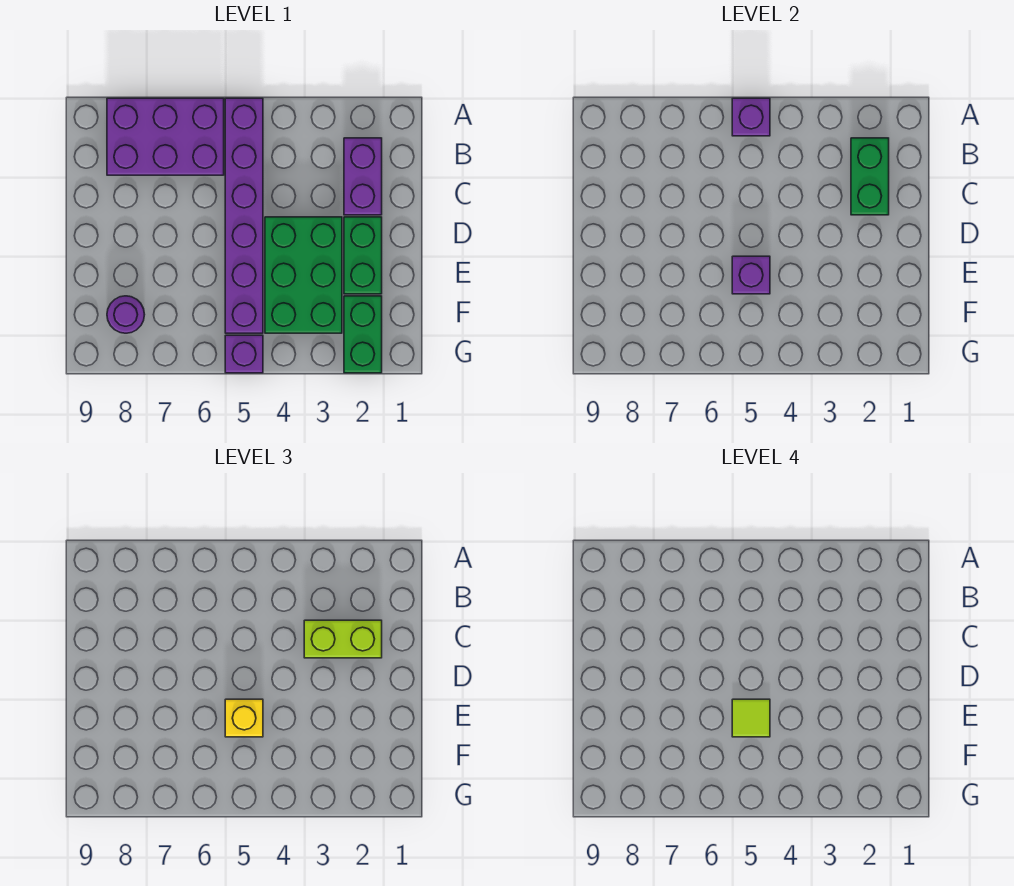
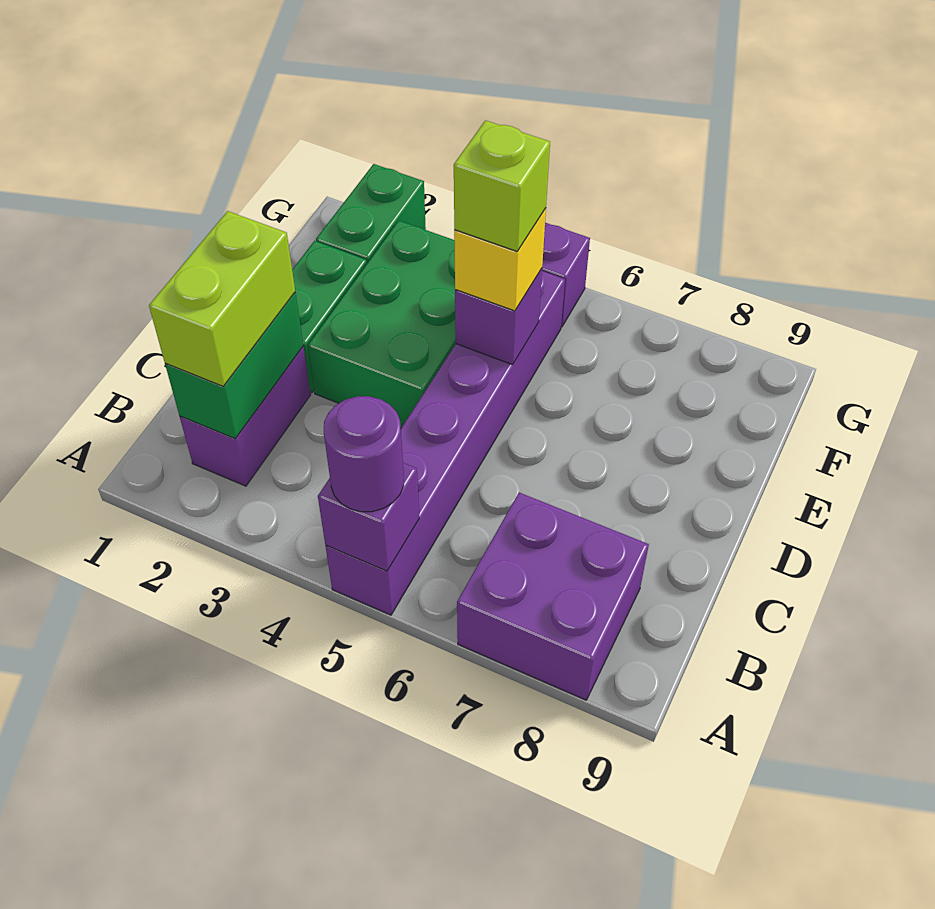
purple 2x3 brick [107,98,224,175] -> purple 2x2 brick [457,492,649,700]
lime 1x2 brick [304,620,382,658] -> lime 1x2 brick turned to [149,211,295,386]
lime 1x1 tile [732,699,770,737] -> lime 1x1 brick [454,120,550,251]
purple 1x1 round brick [107,296,145,333] -> purple 1x1 round brick moved to [324,396,404,512]

